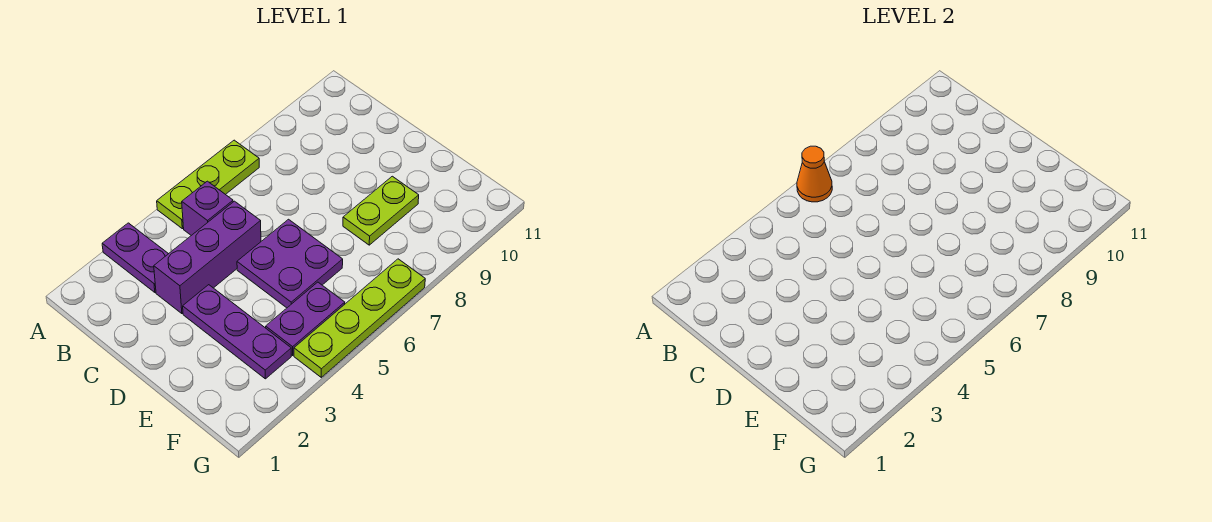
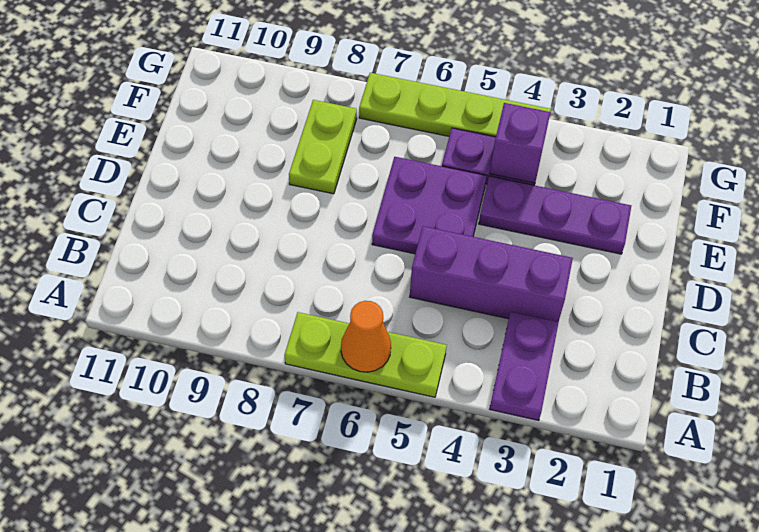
purple 1x1 brick [182,181,233,235] -> purple 1x1 brick moved to [490,103,550,183]
purple 1x3 plate [183,285,291,379] -> purple 1x3 plate turned to [479,176,631,254]
lime 1x2 plate [343,176,419,245] -> lime 1x2 plate turned to [289,100,357,194]

